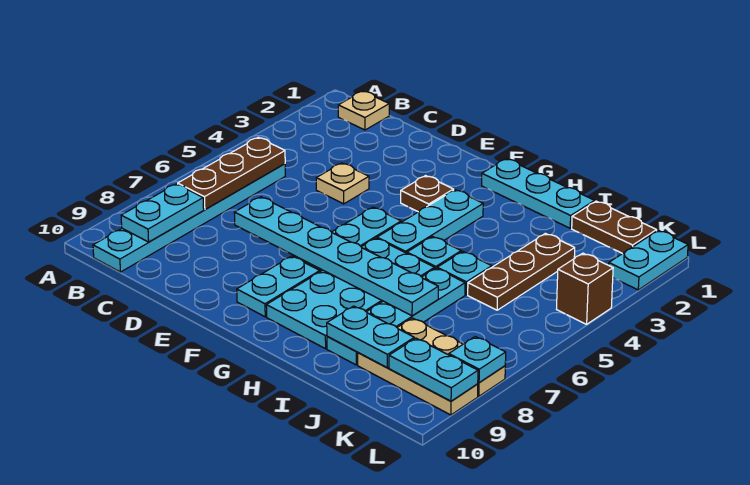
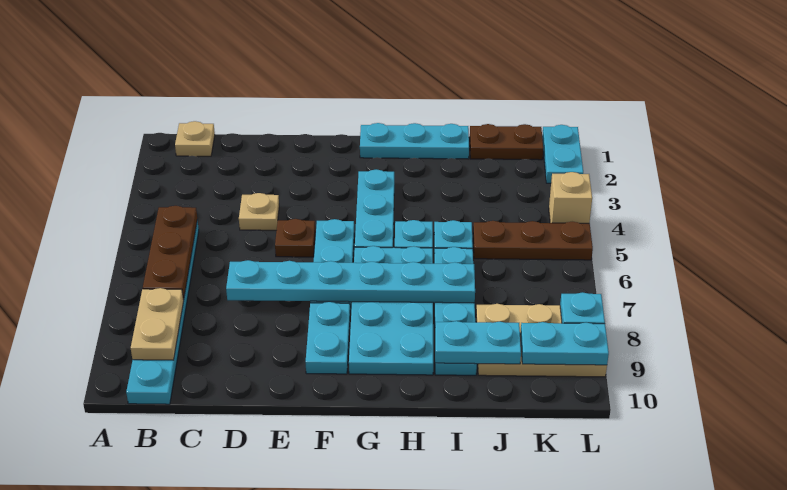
cyan 1x2 plate [121,184,204,242] -> tan 1x2 plate [131,288,184,360]
brown 1x1 plate [401,176,454,212] -> brown 1x1 plate moved to [275,219,315,257]
brown 1x3 plate [468,233,575,310] -> brown 1x3 plate turned to [473,221,593,260]
brown 1x1 brick [557,253,613,324] -> tan 1x1 brick [549,172,592,223]

